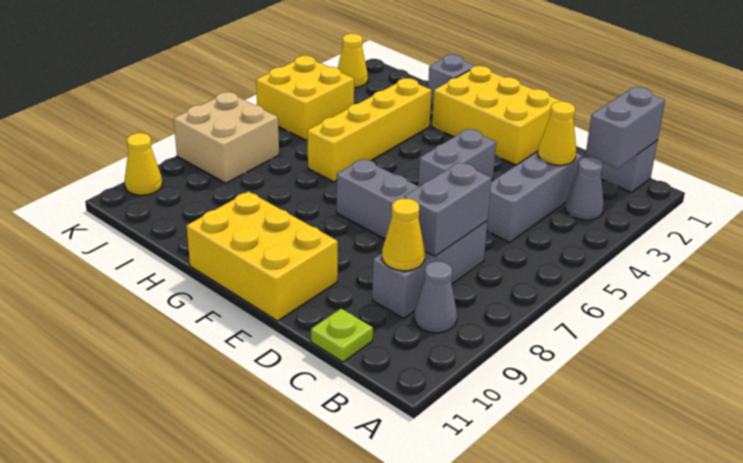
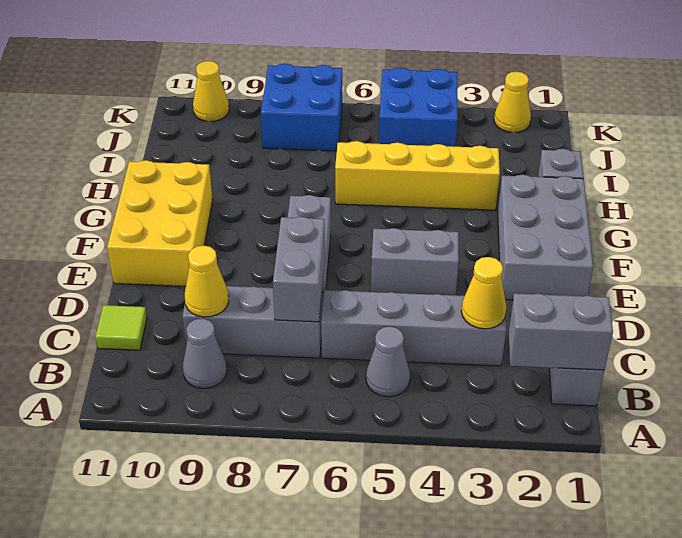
grey 1x1 cone [565,157,604,220] -> grey 1x1 cone moved to [366,327,410,397]
grey 1x3 brick [487,151,583,242] -> grey 1x4 brick [321,290,506,366]
grey 1x2 brick [404,162,492,256] -> grey 1x2 brick turned to [273,217,325,322]
lime 1x1 plate [311,309,373,362] -> lime 1x1 tile [95,305,147,350]
yellow 2x3 brick [432,66,561,165] -> grey 2x3 brick [498,175,593,300]
yellow 2x2 brick [256,56,354,140] -> blue 2x2 brick [379,68,458,147]
tan 2x2 brick [174,92,279,183] -> blue 2x2 brick [261,64,342,151]

